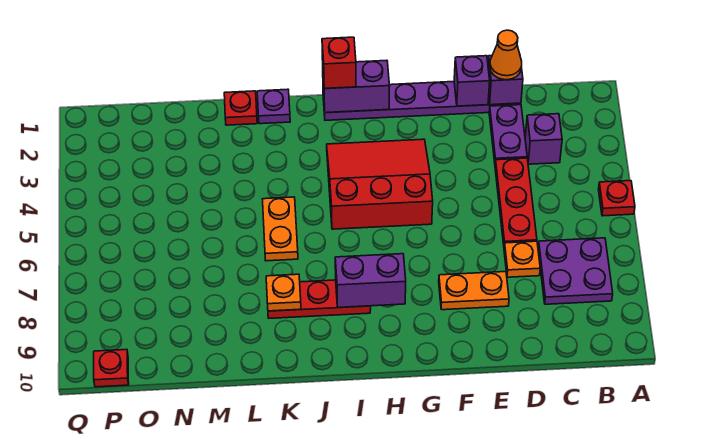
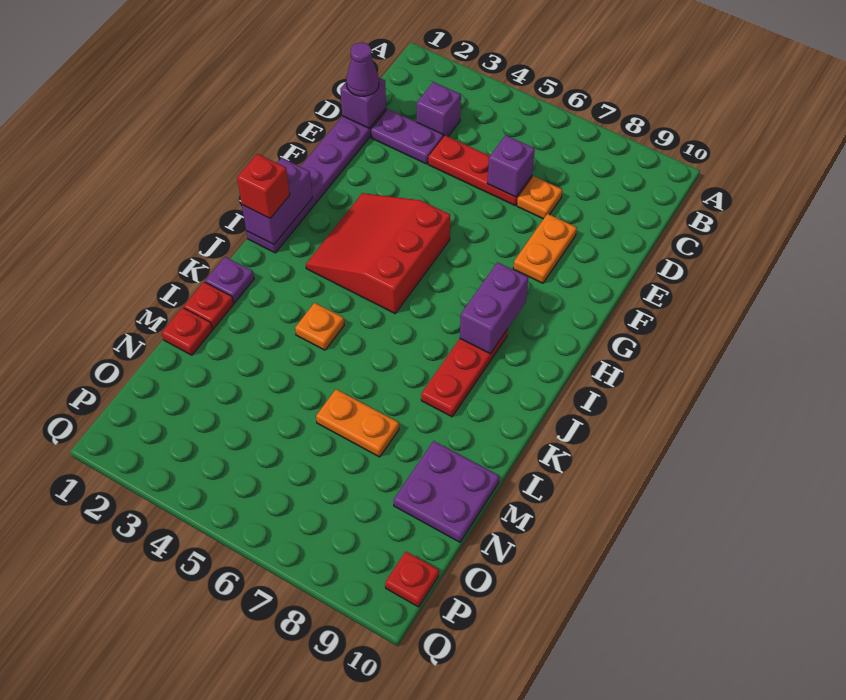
red 1x1 plate [598,181,635,216] -> red 1x1 plate moved to [162,308,212,355]
purple 2x2 plate [538,238,613,304] -> purple 2x2 plate moved to [394,441,499,542]
orange 1x1 cone [490,30,522,80] -> purple 1x1 cone [346,43,379,96]
purple 1x1 brick [454,56,490,106] -> purple 1x1 brick moved to [487,135,535,197]
orange 1x2 plate [263,197,298,261] -> orange 1x2 plate moved to [316,389,399,457]
orange 1x1 plate [266,274,301,311] -> orange 1x1 plate moved to [295,303,344,350]

